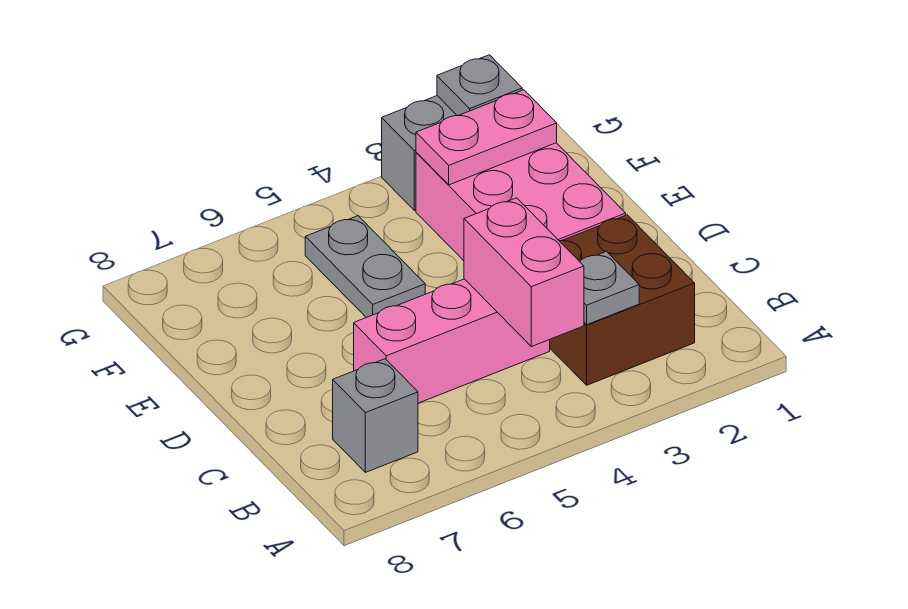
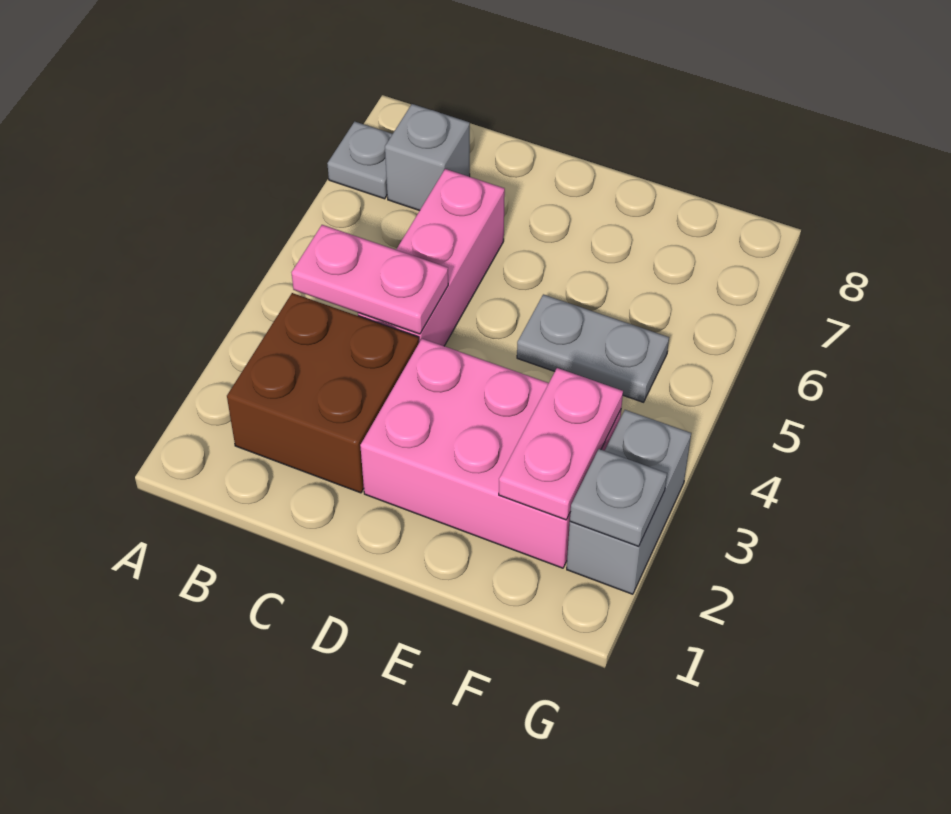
grey 1x1 plate [580,251,639,325] -> grey 1x1 plate moved to [327,122,392,199]
pink 1x2 brick [464,198,584,347] -> pink 1x2 plate [292,225,448,334]

